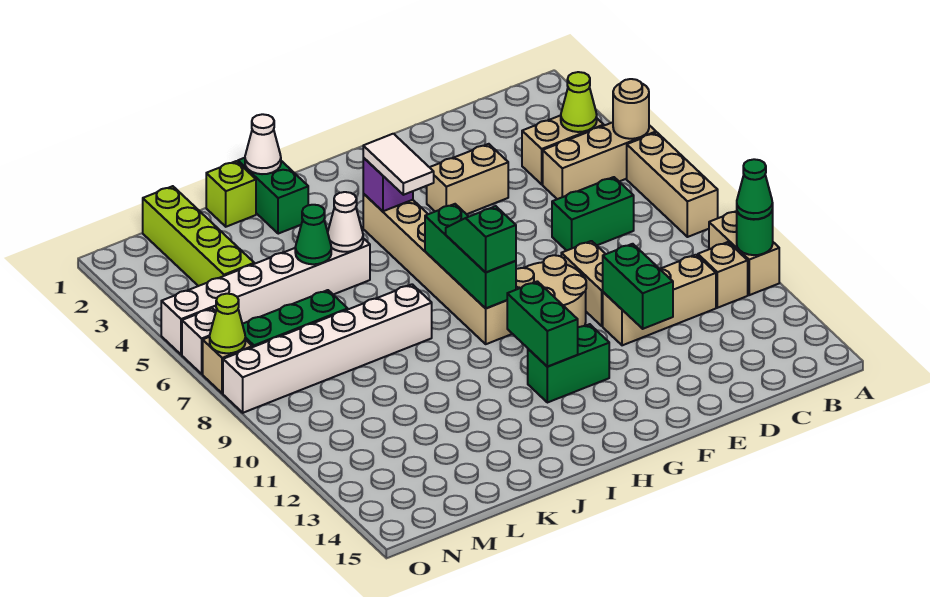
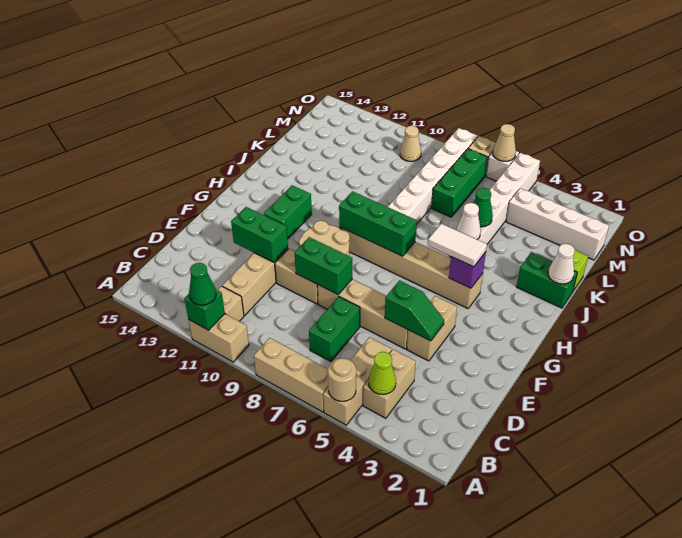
green 1x1 round brick [737,210,773,255] -> green 1x1 brick [184,290,225,330]
none -> tan 1x4 brick [317,279,408,349]
green 1x2 slope [446,206,516,272] -> green 1x2 slope moved to [385,281,444,341]
green 1x2 brick [507,281,578,367] -> green 1x2 brick moved to [295,237,352,295]
lime 1x4 brick [143,186,254,286] -> white 1x4 brick [506,188,609,260]
none -> tan 1x1 cone [400,126,421,162]
none -> tan 1x1 cone [493,124,516,161]
lime 1x1 cone [210,294,245,353] -> none

